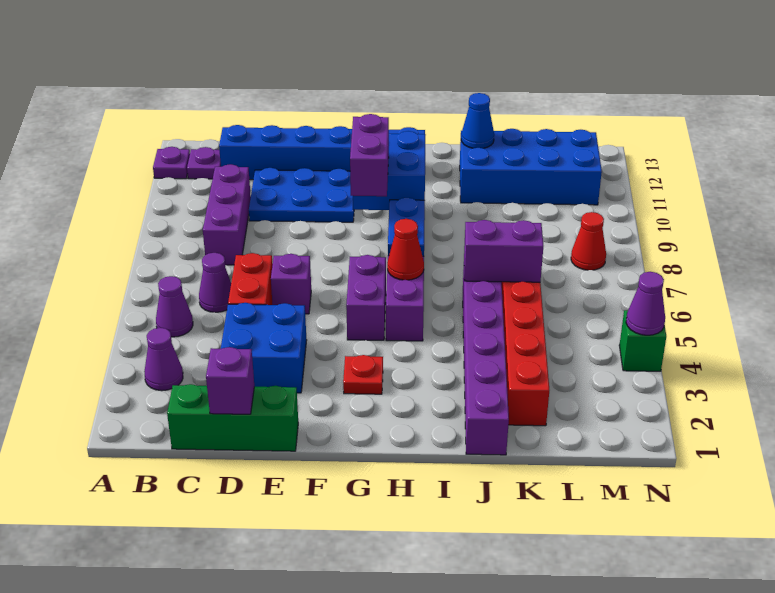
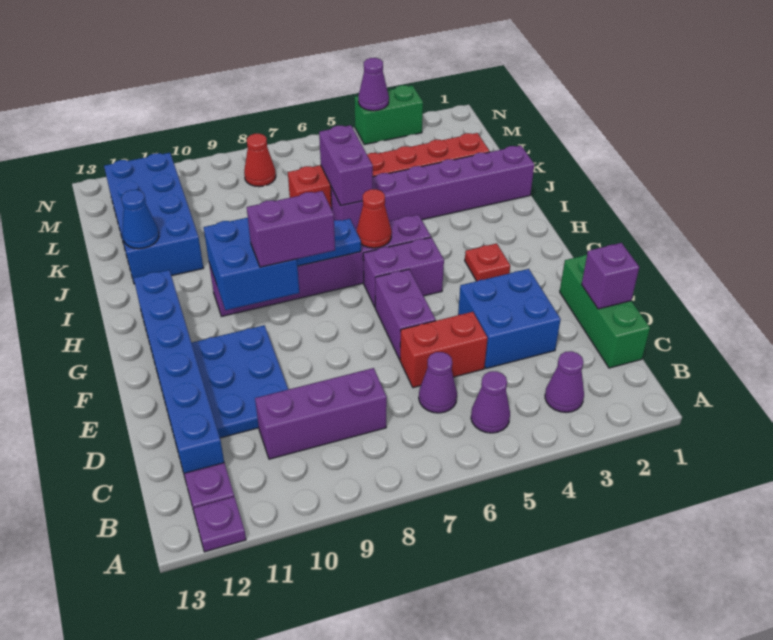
purple 1x1 brick [271,254,311,314] -> purple 1x2 brick [375,269,436,360]
green 1x1 brick [619,310,666,371] -> green 1x2 brick [354,85,423,145]

